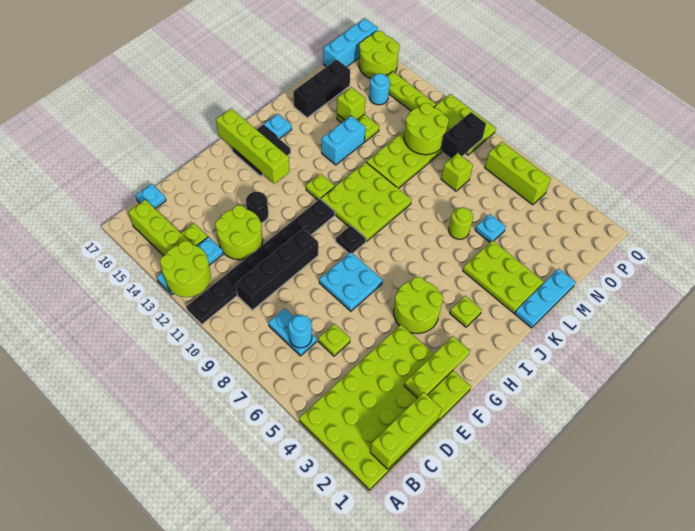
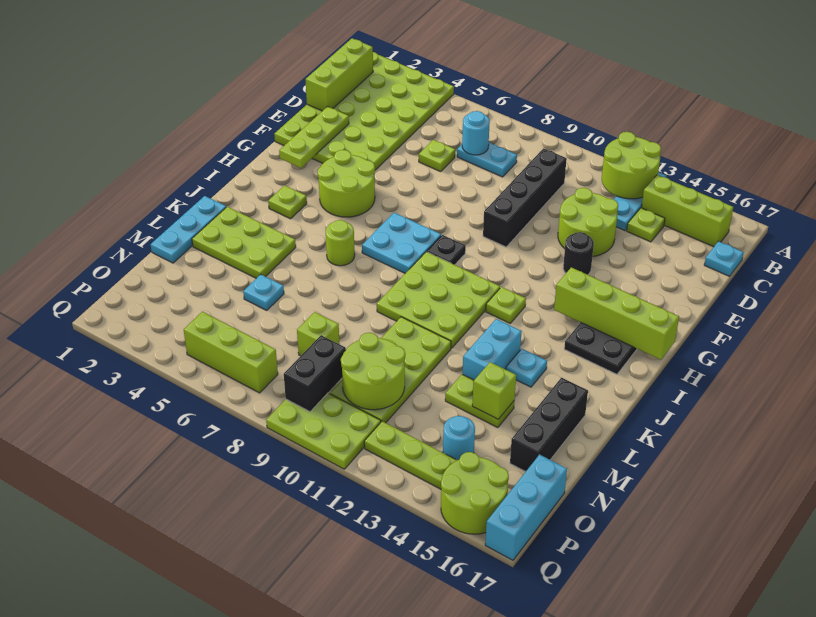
black 1x8 plate [186,199,335,324] -> none
cyan 2x2 plate [319,252,383,311] -> cyan 2x2 plate moved to [362,213,441,273]
cyan 1x1 plate [264,114,292,139] -> cyan 1x1 plate moved to [506,349,547,387]
lime 1x1 round brick [449,207,473,239] -> lime 1x1 round brick moved to [326,220,355,266]

